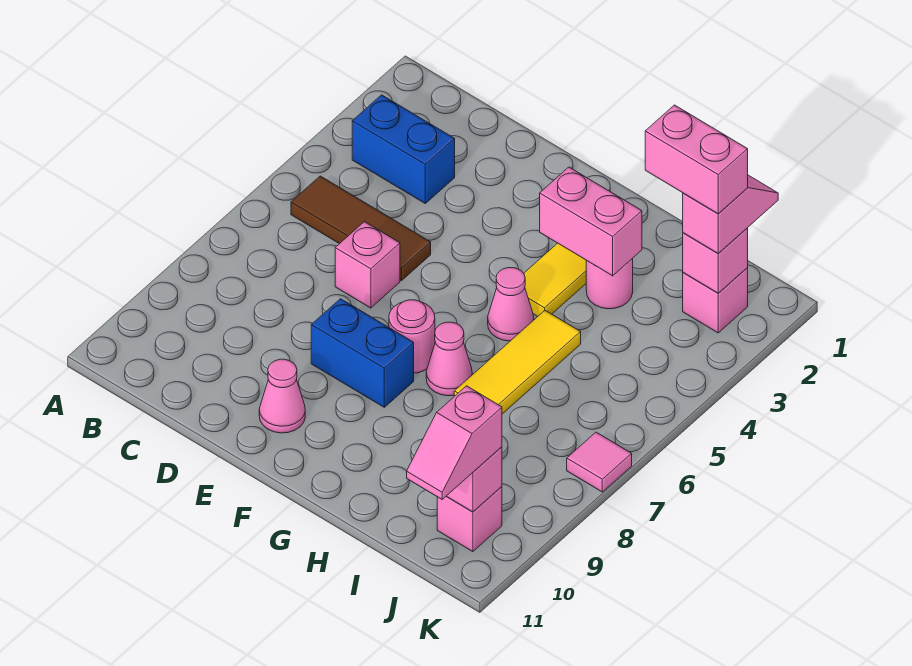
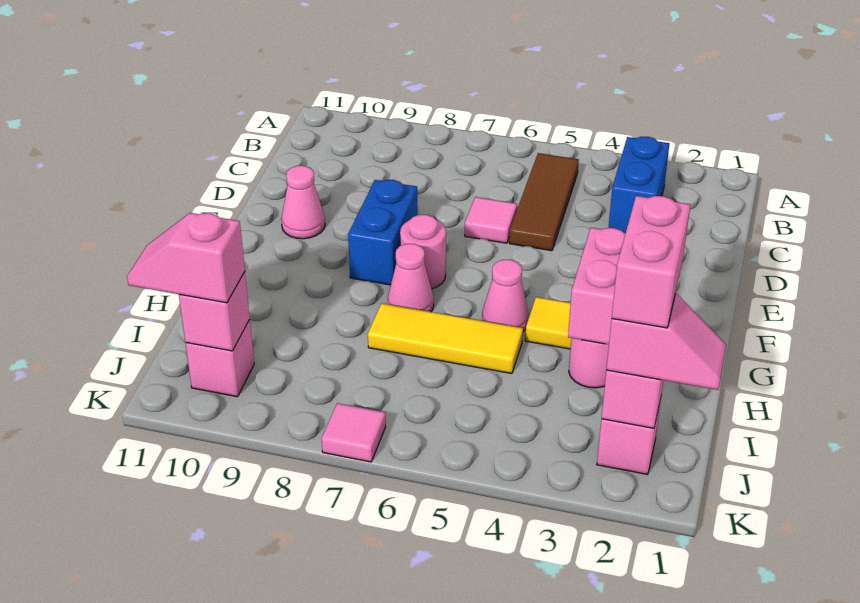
pink 1x1 brick [335,222,400,308] -> pink 1x1 tile [465,197,517,243]

